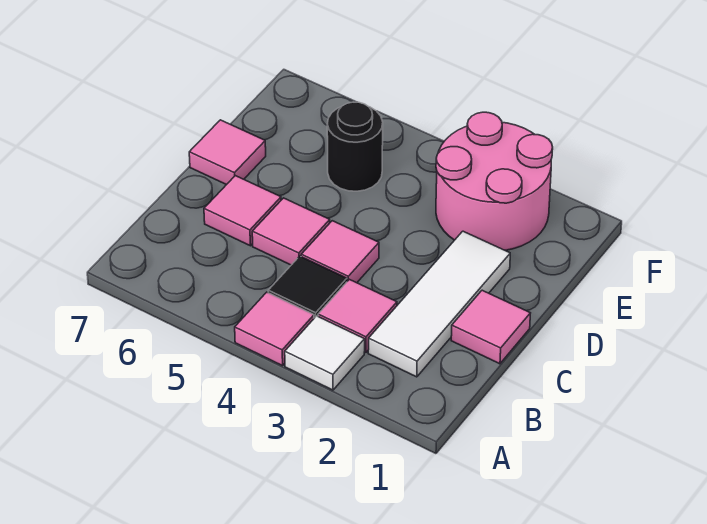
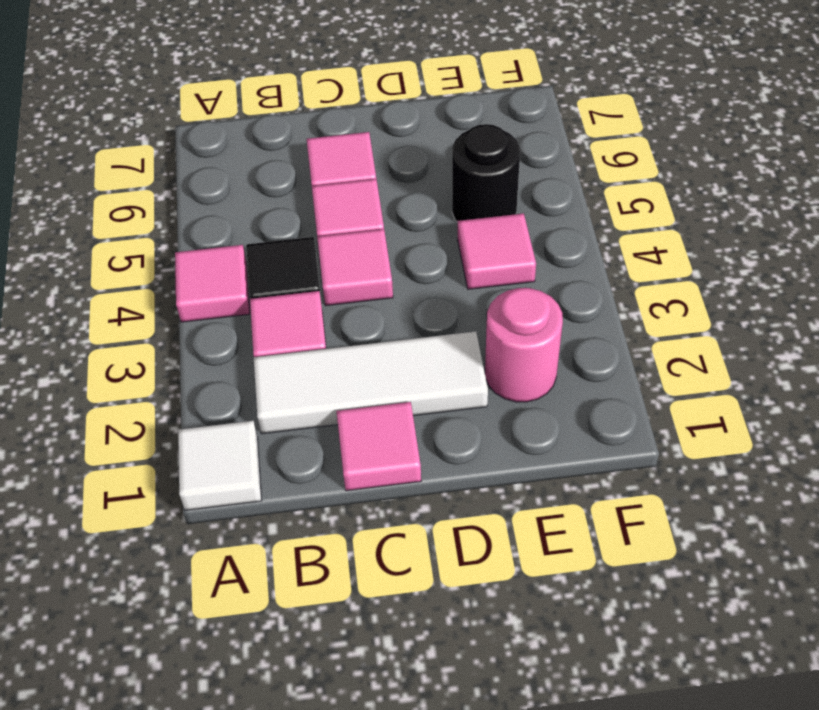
white 1x1 tile [285,316,365,390] -> white 1x1 tile moved to [178,421,262,510]
pink 1x1 tile [189,120,266,185] -> pink 1x1 tile moved to [458,213,536,289]
pink 2x2 round brick [436,112,553,250] -> pink 1x1 round brick [485,288,563,402]

